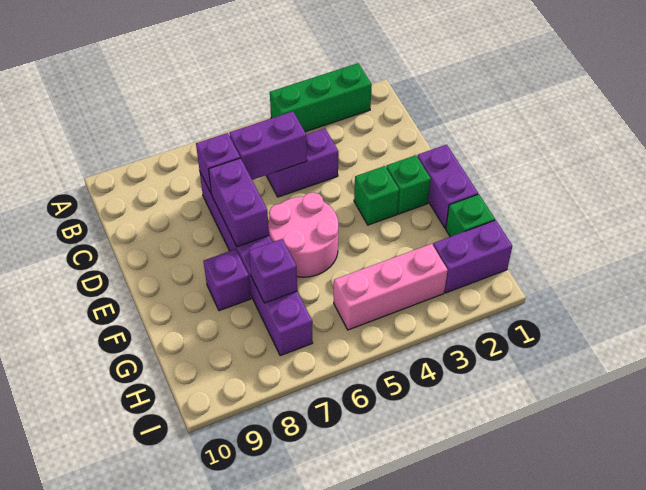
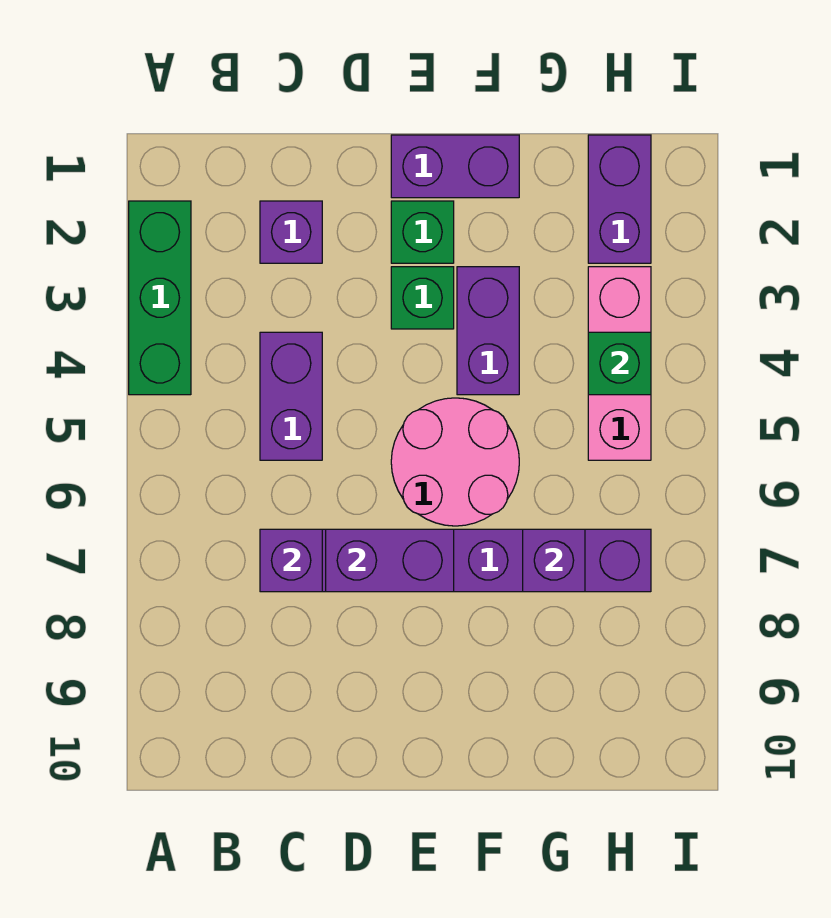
purple 1x2 brick [229,111,307,180] -> purple 1x2 brick moved to [457,267,519,395]
purple 1x1 brick [204,249,251,311] -> purple 1x1 brick moved to [260,201,322,263]
green 1x1 brick [446,194,495,237] -> green 1x1 brick moved to [588,332,651,395]

